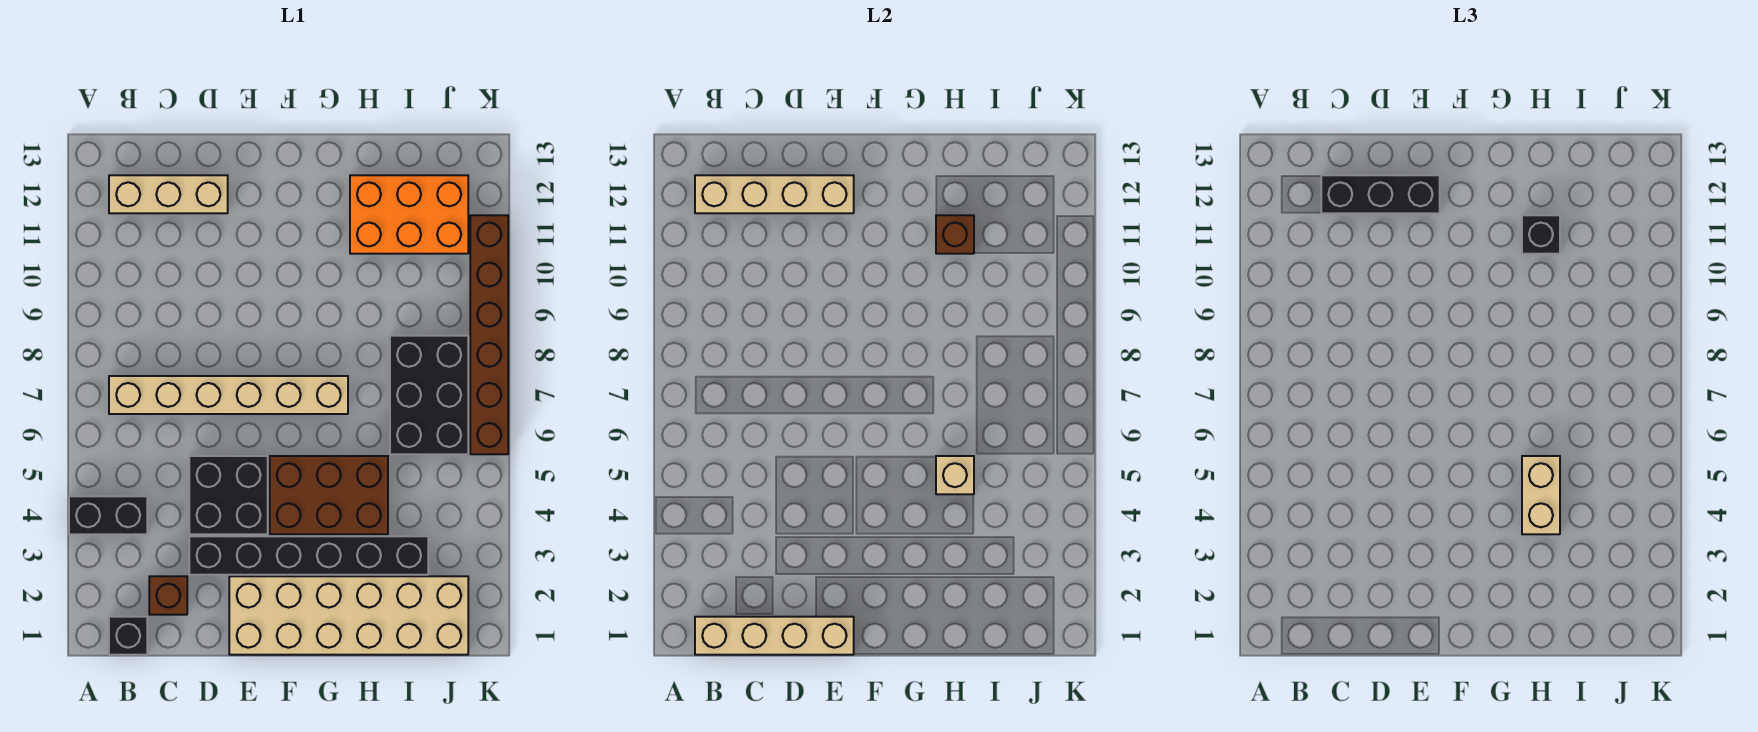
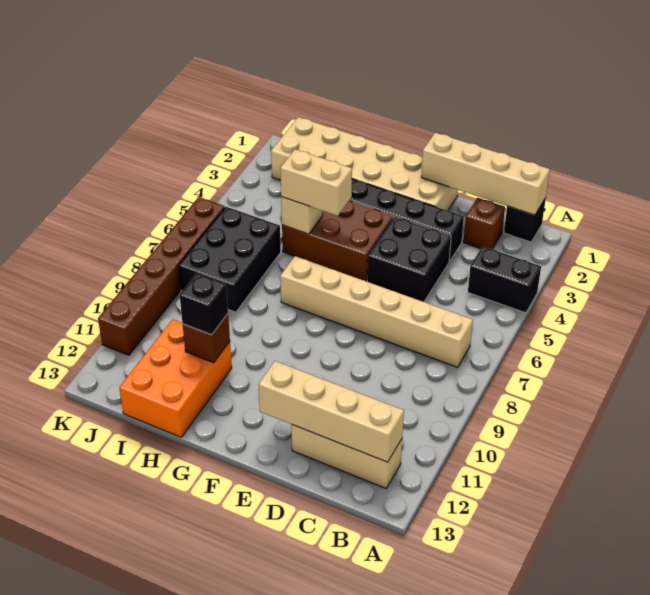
black 1x3 brick [1321,175,1440,213] -> none
tan 1x2 brick [1522,456,1560,534] -> tan 1x2 brick turned to [280,149,352,216]
orange 2x3 brick [350,175,468,254] -> orange 2x3 brick turned to [119,319,232,437]

